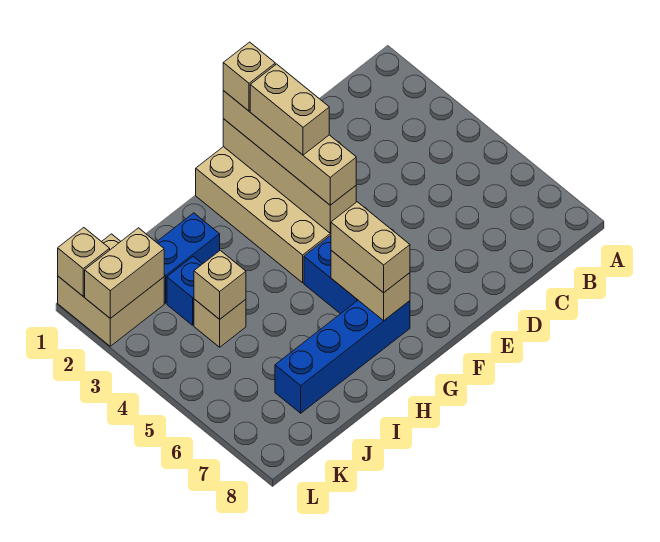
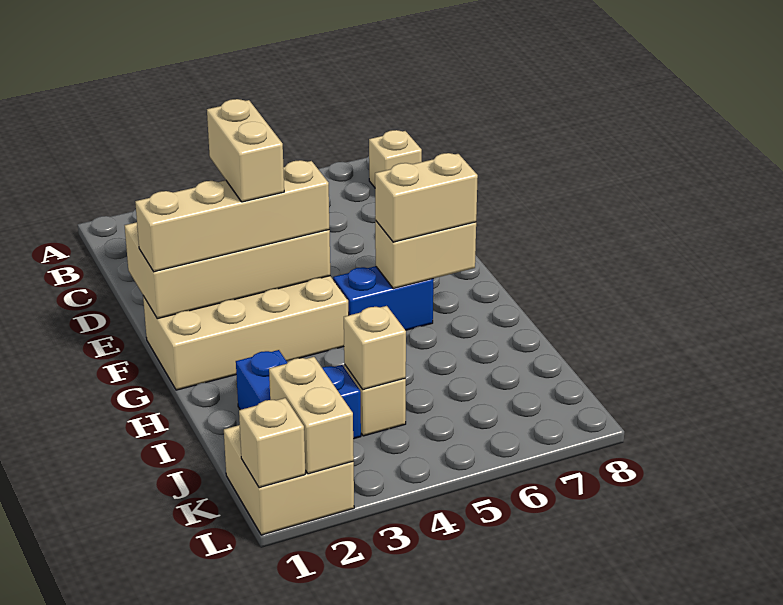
tan 1x4 brick [223,119,356,233] -> tan 2x4 brick [125,222,330,319]
tan 1x1 brick [223,42,275,111] -> tan 1x1 brick moved to [369,130,422,187]
tan 1x2 brick [250,64,329,155] -> tan 1x2 brick turned to [207,99,284,202]
blue 1x4 brick [275,300,410,413] -> none

